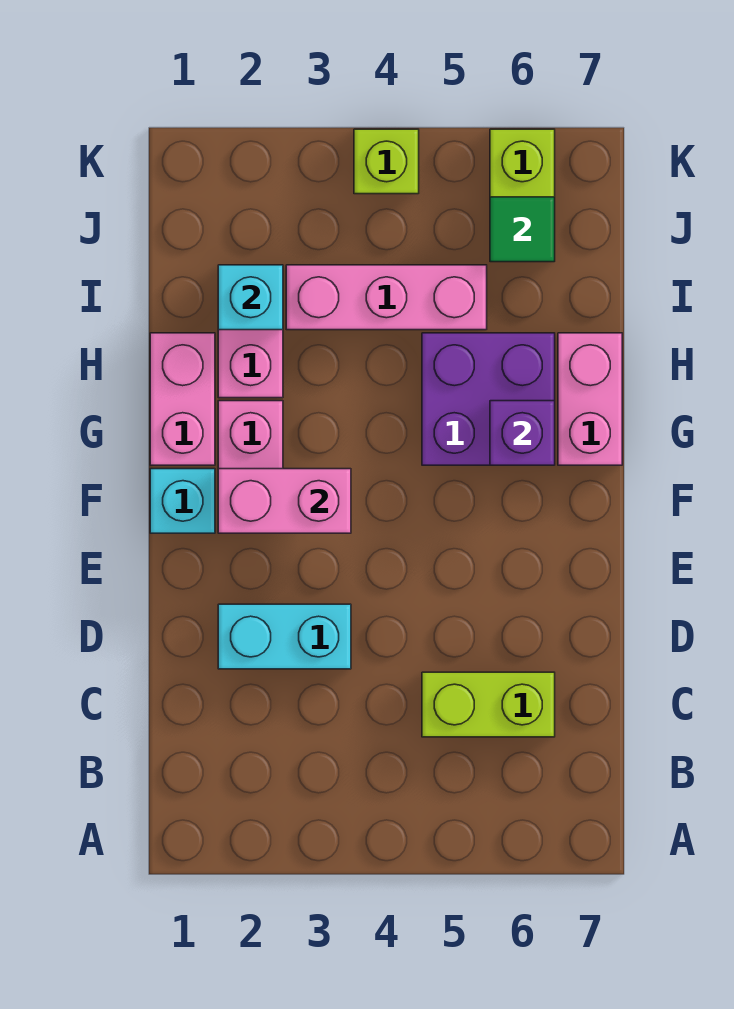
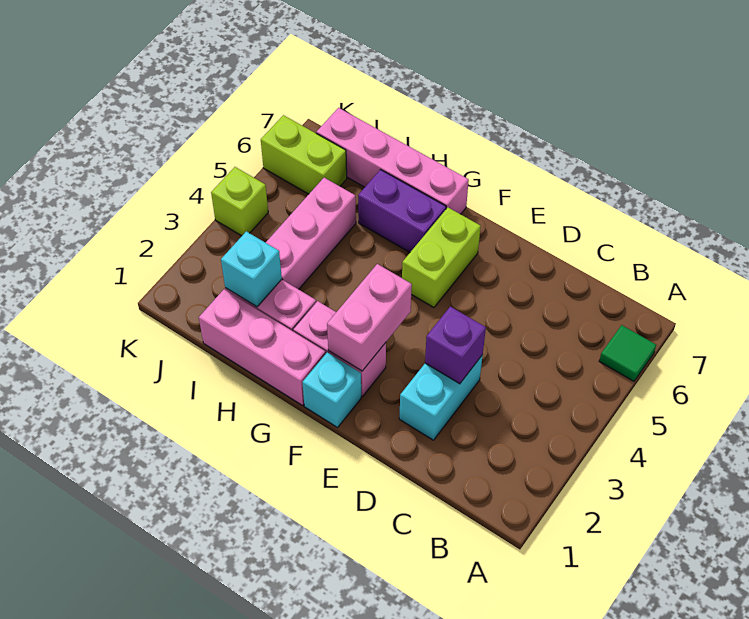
lime 1x2 brick [422,672,555,737] -> lime 1x2 brick moved to [402,208,481,307]
pink 1x2 brick [150,333,215,465] -> pink 1x3 brick [199,289,326,405]
purple 2x2 brick [422,333,555,465] -> purple 1x2 brick [358,170,446,252]
purple 1x1 brick [490,401,555,465] -> purple 1x1 brick moved to [425,306,486,384]
pink 1x2 brick [558,333,622,465] -> pink 1x4 brick [316,108,469,214]
green 1x1 tile [490,197,555,262] -> green 1x1 tile moved to [599,325,656,381]

